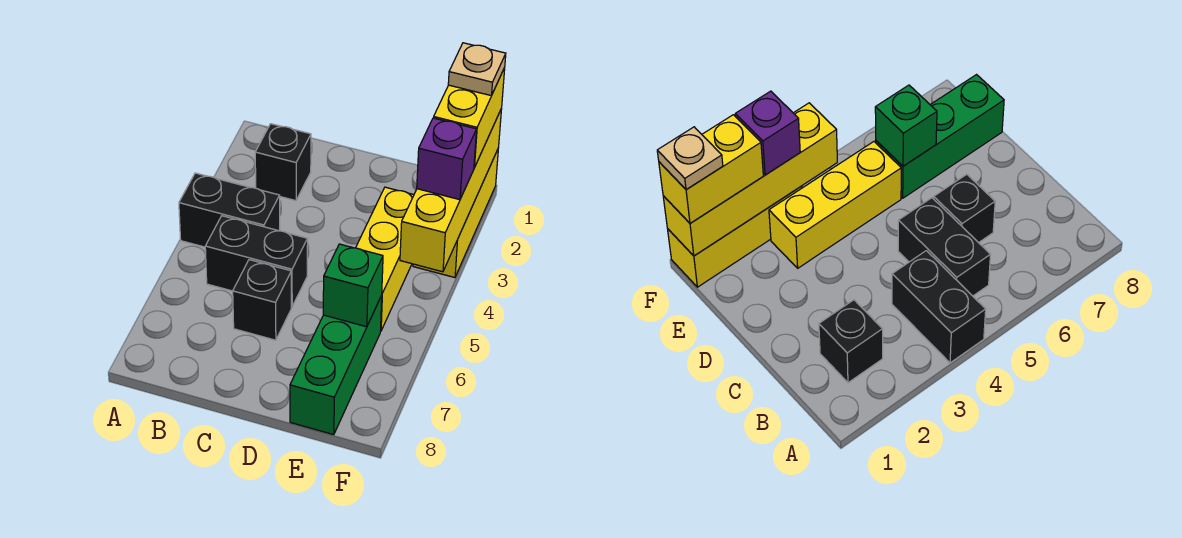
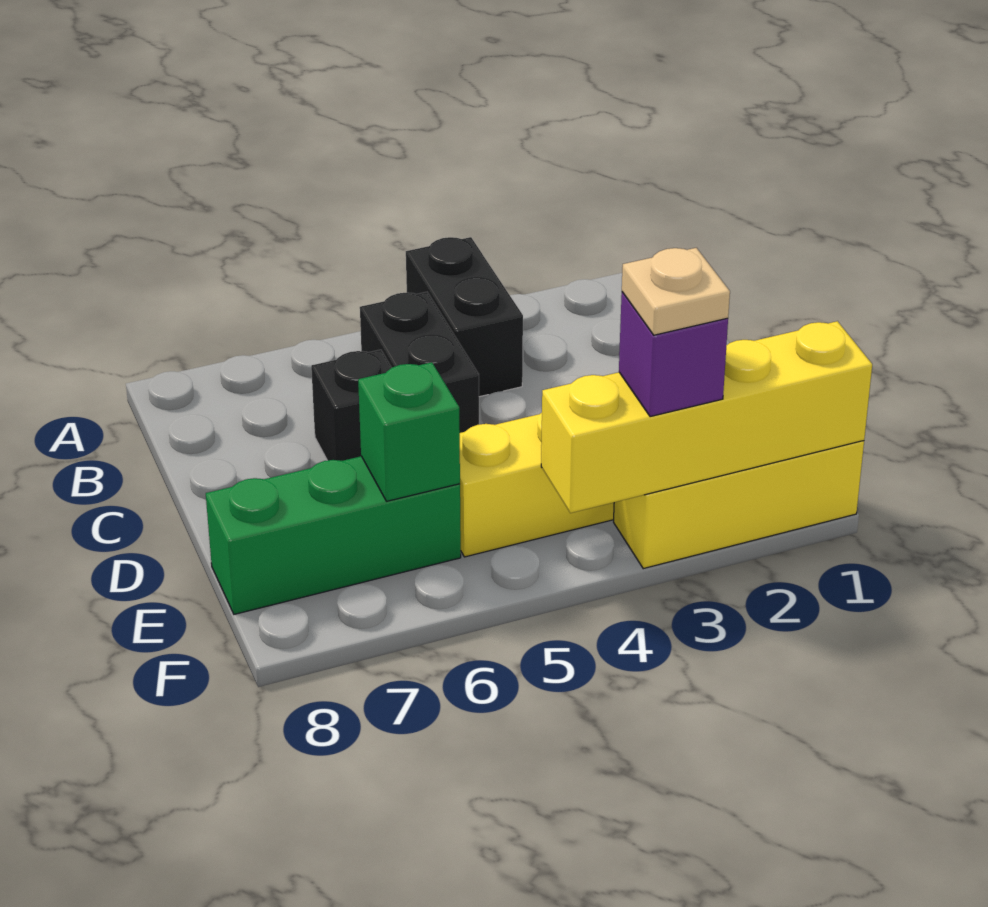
black 1x1 brick [255,124,311,201] -> none
yellow 1x2 brick [434,68,505,168] -> none
tan 1x1 plate [448,43,506,96] -> tan 1x1 plate moved to [622,248,730,335]

